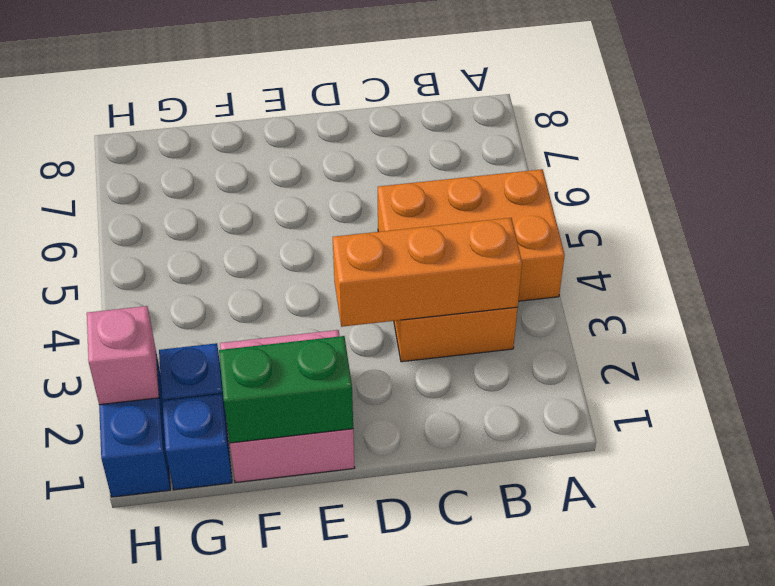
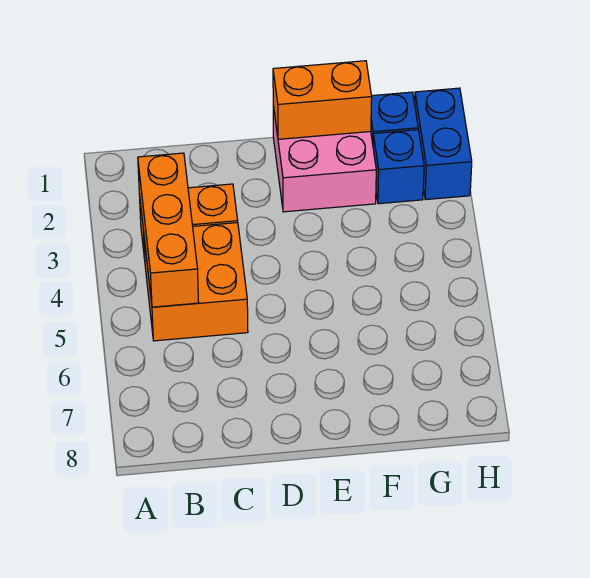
orange 2x3 brick [378,169,565,301] -> orange 2x2 brick [144,223,248,341]
orange 1x3 brick [333,218,522,327] -> orange 1x3 brick turned to [138,153,199,307]
green 1x2 brick [219,336,353,443] -> orange 1x2 brick [273,61,372,139]
pink 1x1 brick [87,306,159,405] -> none

